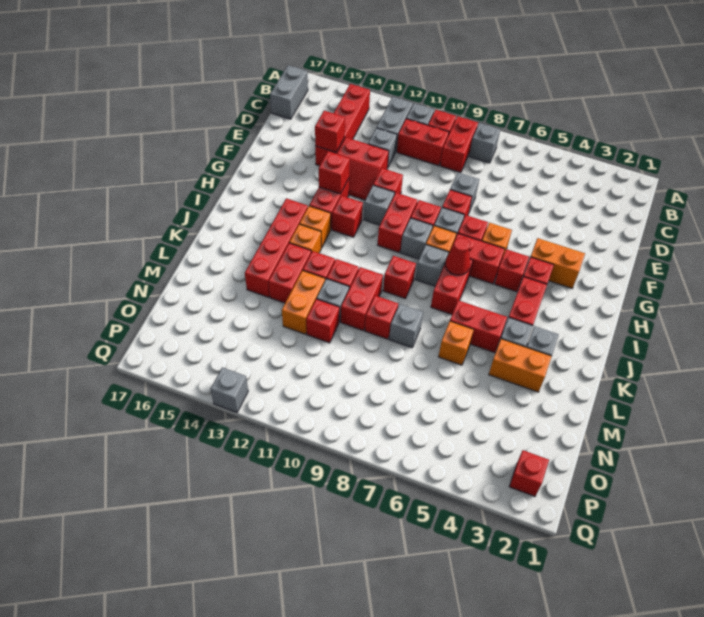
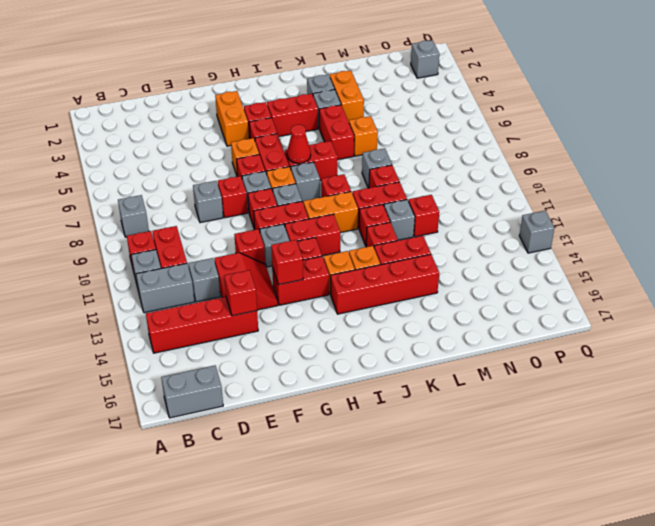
red 1x2 brick [440,116,478,173] -> red 1x2 brick moved to [285,214,340,256]
orange 1x2 brick [282,270,325,334] -> orange 1x2 brick moved to [303,192,358,233]
red 1x1 brick [509,450,549,496] -> grey 1x1 brick [411,40,439,78]

